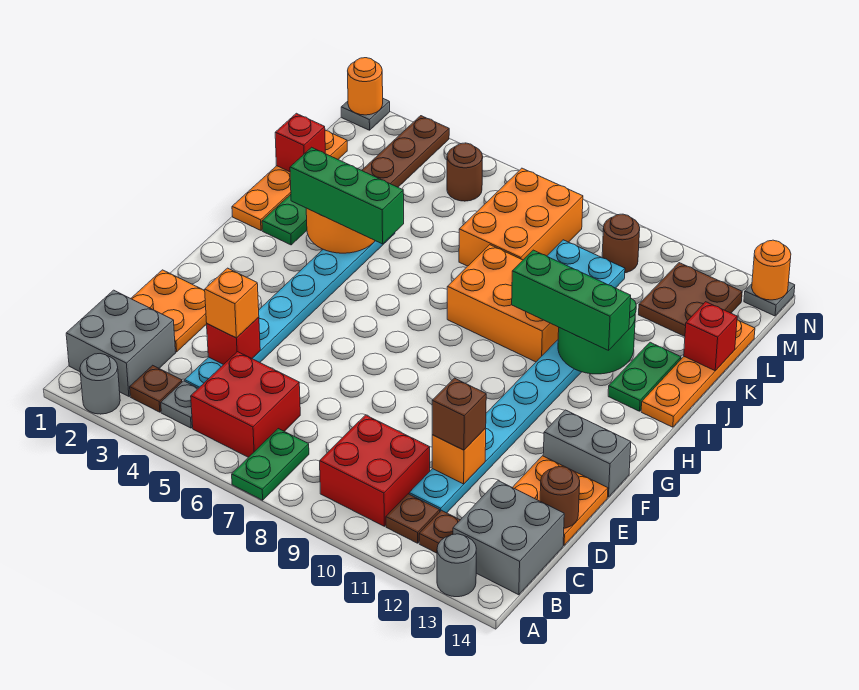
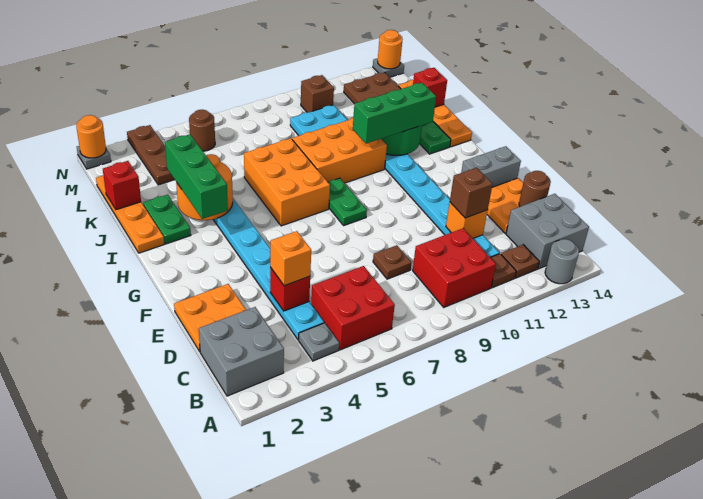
grey 1x1 round brick [80,354,120,414] -> none
green 1x2 plate [232,429,309,500] -> green 1x2 plate moved to [328,178,367,225]
brown 1x1 plate [130,365,182,412] -> brown 1x1 plate moved to [373,245,411,279]
green 1x3 brick [290,147,404,244] -> green 1x3 brick turned to [165,134,228,219]
orange 2x3 brick [459,168,583,266] -> orange 2x3 brick moved to [244,138,330,226]
brown 1x1 round brick [602,214,640,273] -> brown 1x1 brick [301,75,334,113]

